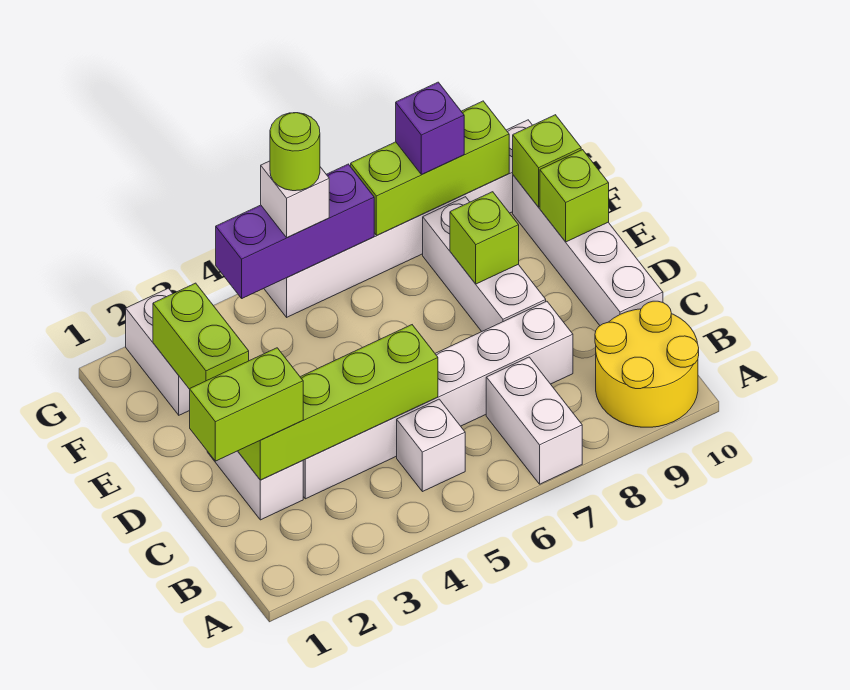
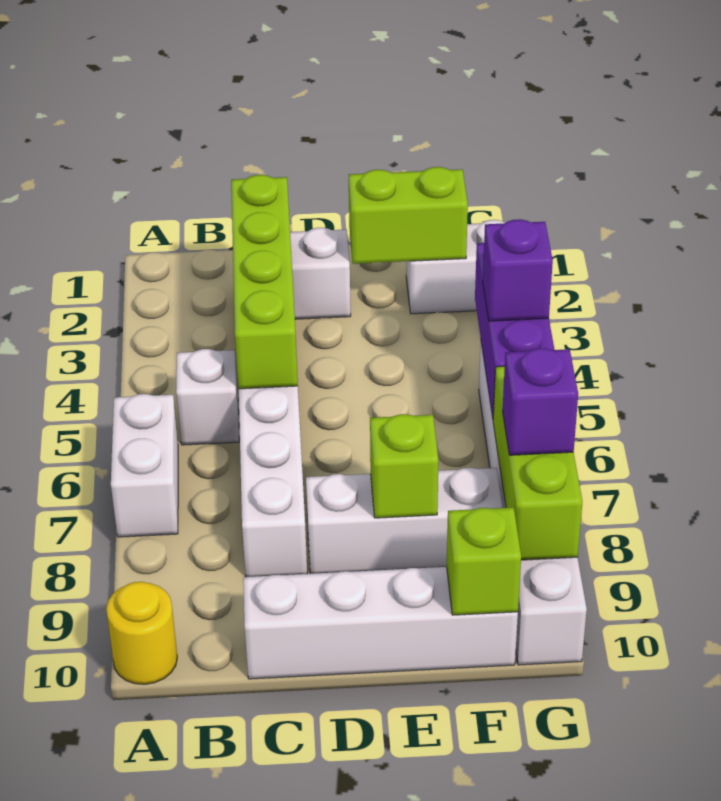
white 1x2 brick [486,357,582,484] -> white 1x2 brick turned to [111,394,178,537]
yellow 2x2 round brick [595,301,699,427] -> yellow 1x1 round brick [106,582,177,684]
lime 1x2 brick [190,348,303,461] -> none
lime 1x1 brick [540,150,609,242] -> none
white 1x1 brick [261,161,329,238] -> purple 1x1 brick [483,219,553,321]
lime 1x1 round brick [270,113,320,191] -> none

